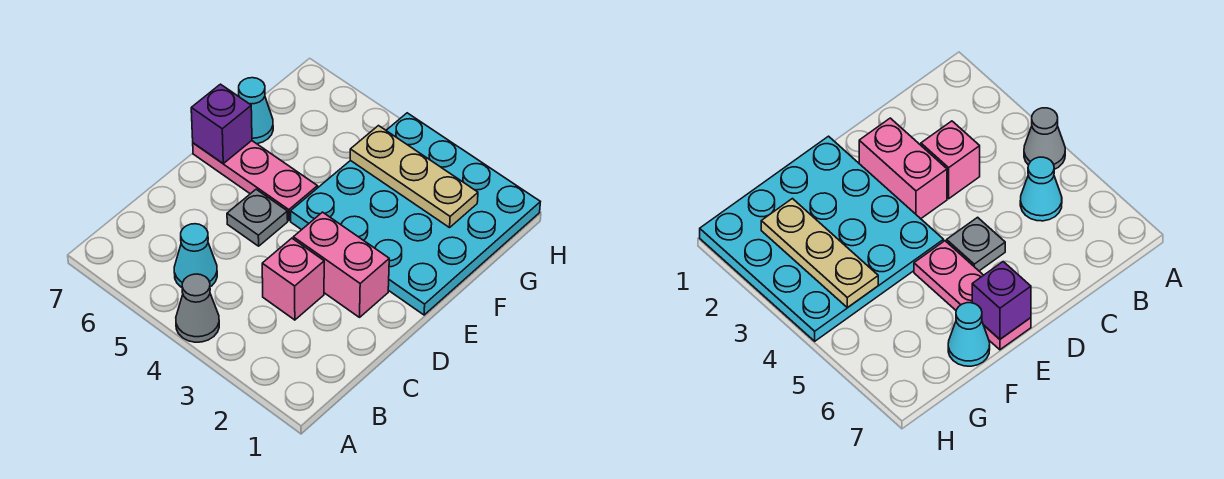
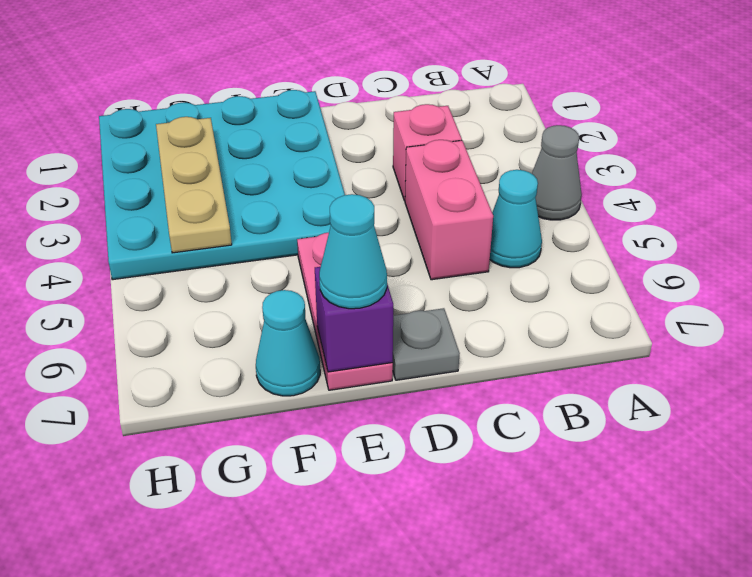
pink 1x2 brick [293,212,389,317] -> pink 1x2 brick moved to [405,140,493,280]
grey 1x1 plate [227,189,288,246] -> grey 1x1 plate moved to [393,308,460,380]
none -> cyan 1x1 cone [319,194,387,309]

